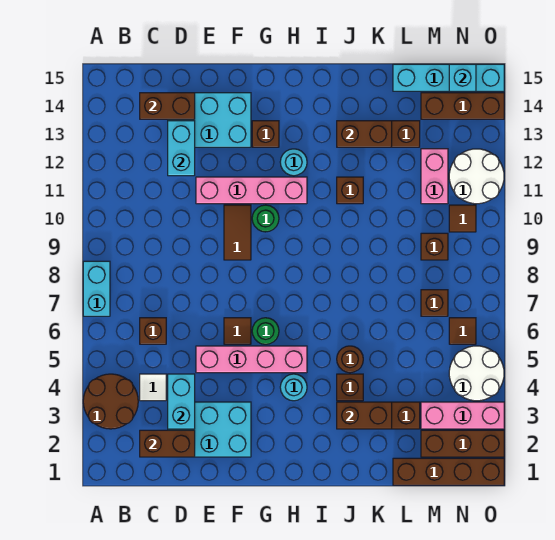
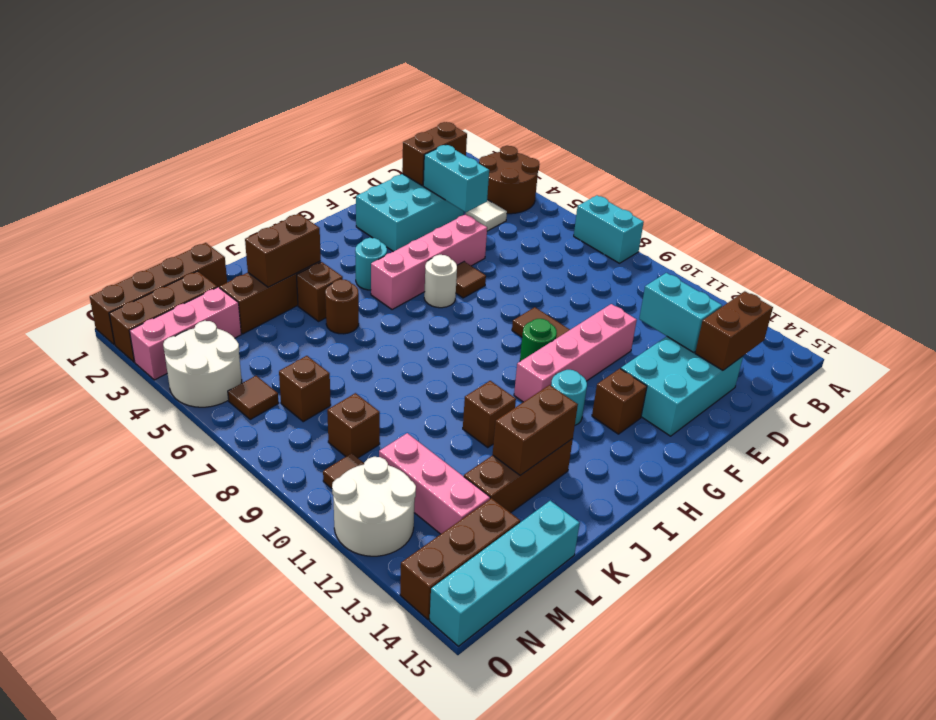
brown 1x1 brick [140,318,166,344] -> none
green 1x1 round brick [252,318,279,344] -> white 1x1 round brick [424,255,457,308]
pink 1x2 brick [421,149,448,204] -> pink 1x3 brick [379,433,490,534]
cyan 1x1 brick [449,64,476,91] -> none

